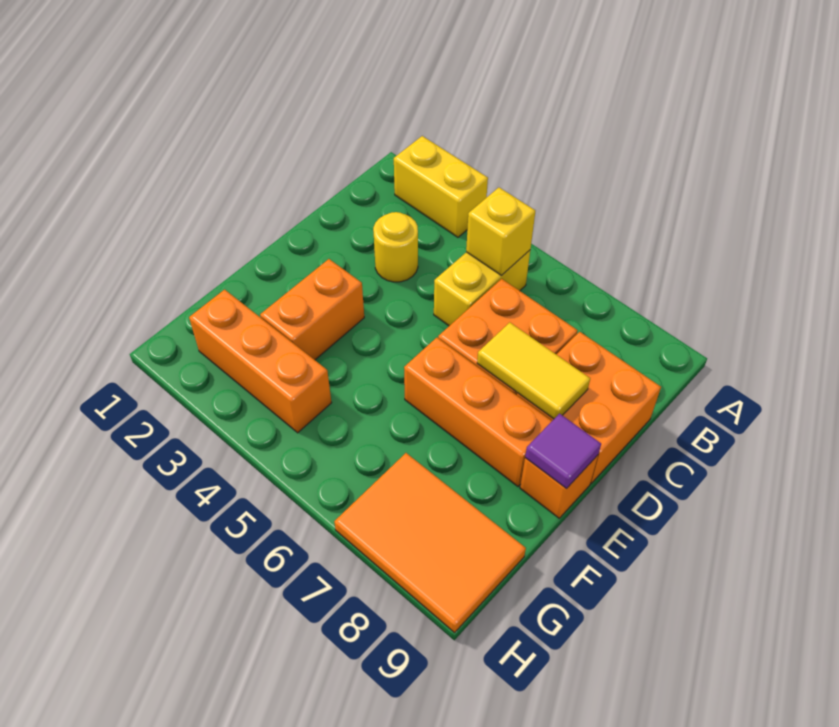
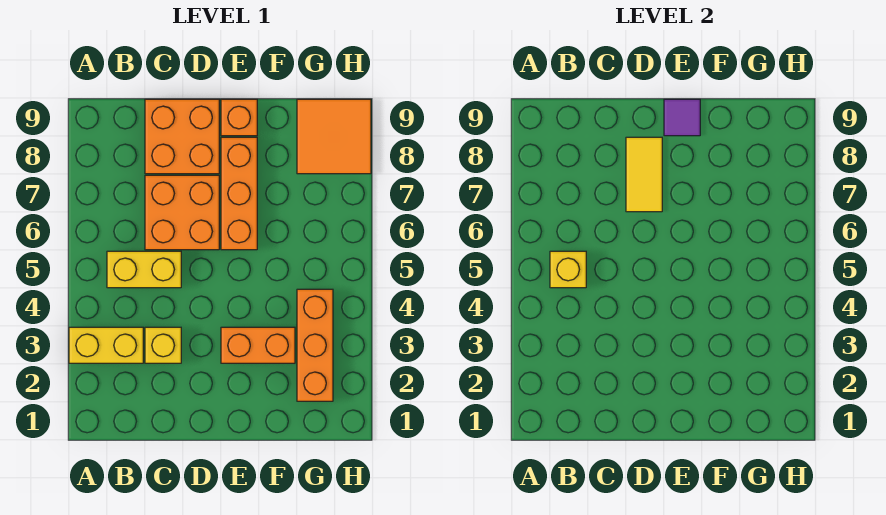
yellow 1x2 brick [394,136,488,237] -> yellow 1x2 brick turned to [69,327,143,363]
yellow 1x1 round brick [373,212,418,282] -> yellow 1x1 brick [145,327,181,363]
orange 2x3 tile [334,453,526,633] -> orange 2x2 tile [297,99,371,174]

